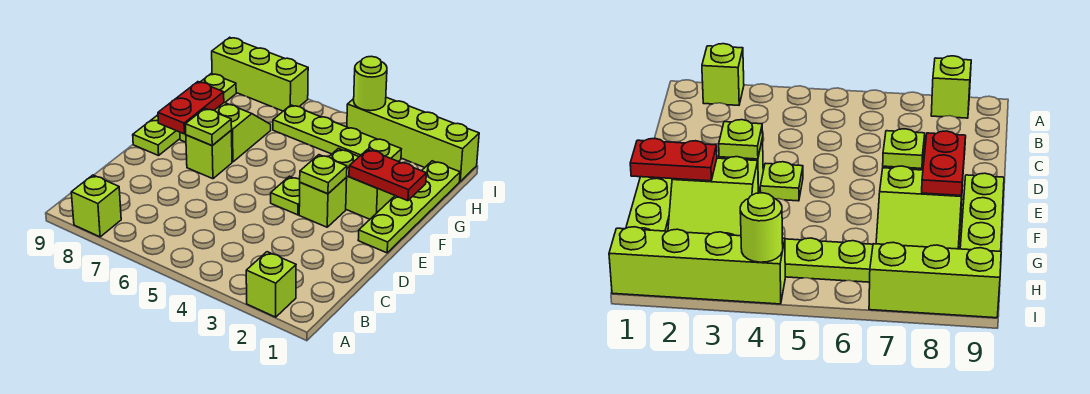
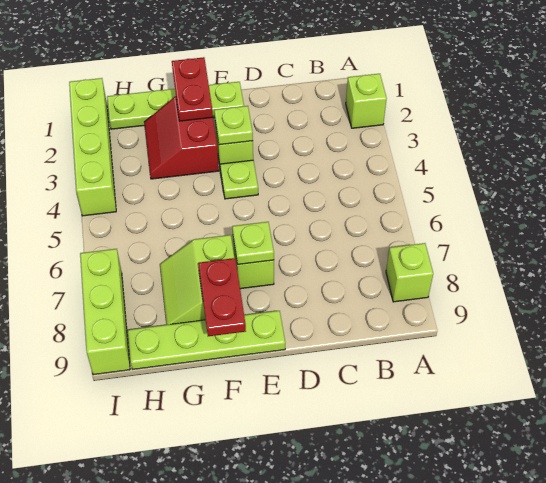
red 1x2 plate [158,82,224,134] -> red 1x2 plate turned to [198,258,246,336]
lime 2x2 slope [329,148,395,219] -> red 2x2 slope [144,96,219,179]
lime 1x4 plate [273,105,401,162] -> none
lime 1x1 round brick [354,56,387,111] -> none

